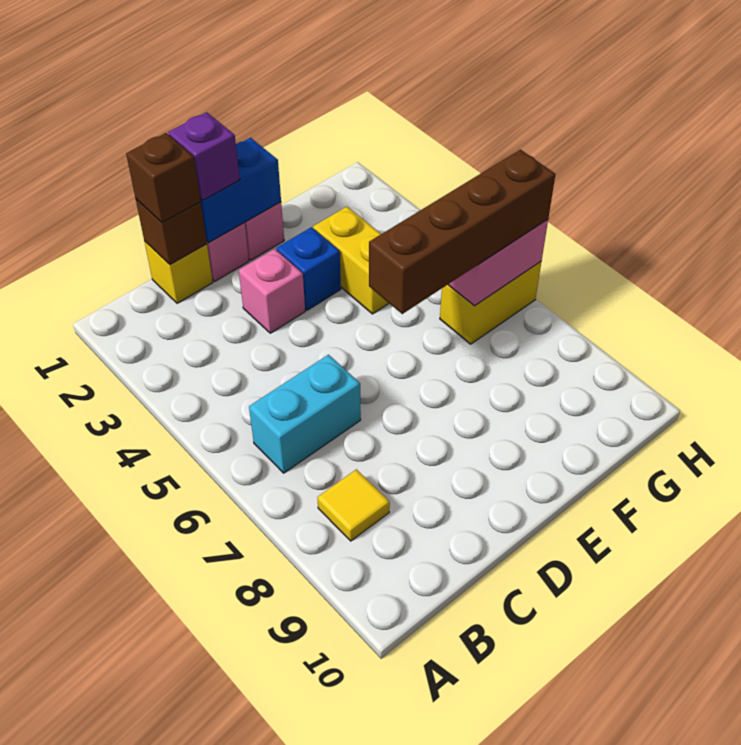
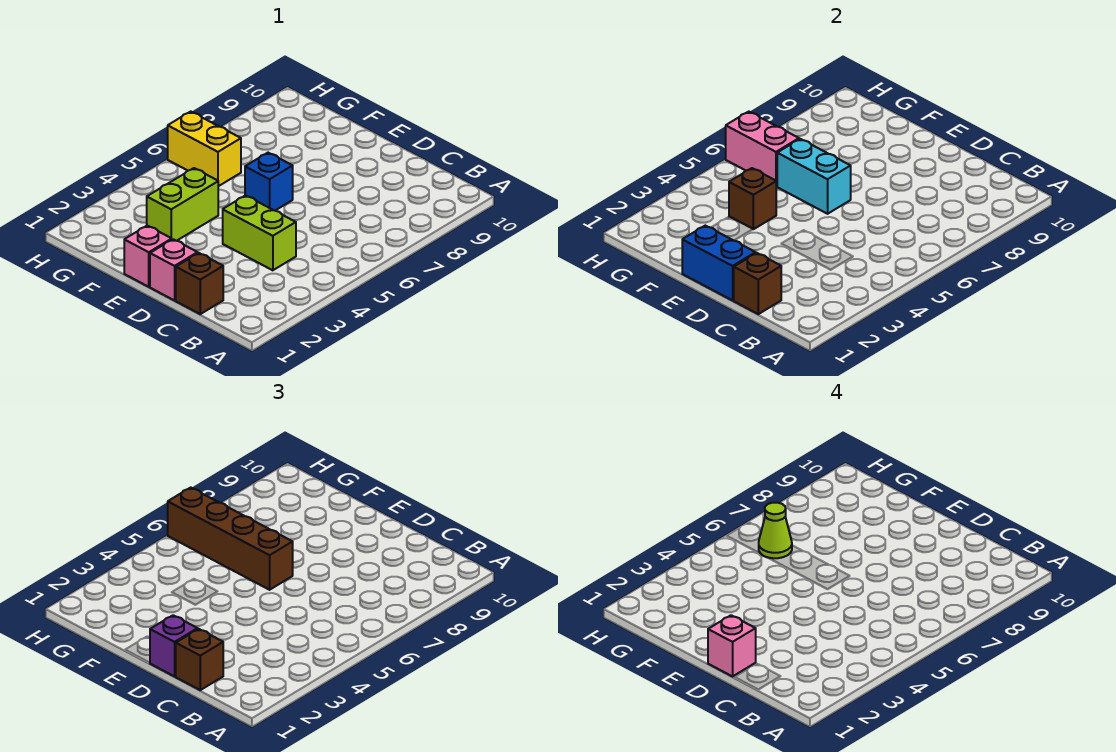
cyan 1x2 brick [249,355,361,473] -> cyan 1x2 brick moved to [777,139,851,214]
yellow 1x1 tile [317,469,390,541] -> none
yellow 1x1 brick [144,241,213,303] -> brown 1x1 brick [176,253,223,314]
none -> lime 1x2 brick [223,195,296,270]
pink 1x1 brick [239,249,305,333] -> pink 1x1 brick moved to [708,615,756,676]
blue 1x1 brick [276,227,341,310] -> blue 1x1 brick moved to [245,153,293,211]
yellow 1x2 brick [313,207,389,314] -> lime 1x2 brick [147,168,218,241]
none -> brown 1x1 brick [729,168,776,229]
none -> lime 1x1 cone [759,503,792,558]

